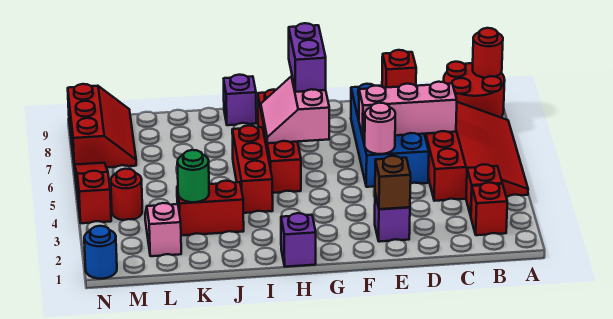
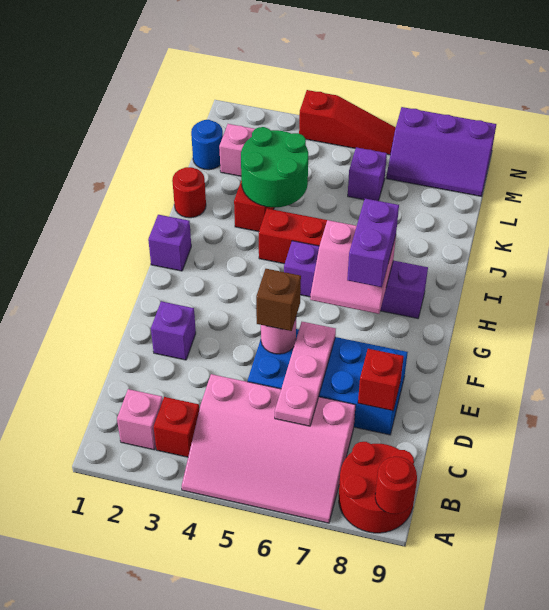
red 3x4 slope [425,102,528,201] -> pink 3x4 slope [182,374,356,523]
red 1x1 brick [471,182,507,235] -> pink 1x1 brick [117,389,163,450]
pink 1x3 brick [359,82,457,137] -> pink 1x3 plate [275,322,336,426]
brown 1x1 brick [375,156,411,209] -> brown 1x1 brick moved to [256,269,301,331]
pink 2x2 slope [261,76,329,143] -> pink 2x2 slope turned to [310,220,396,314]
purple 1x2 brick [289,23,326,92] -> purple 1x2 brick turned to [347,199,399,287]
red 1x4 brick [258,89,301,193] -> purple 1x4 brick [284,241,428,318]
purple 1x1 brick [224,75,256,125] -> purple 1x1 brick moved to [348,147,387,201]
green 1x1 round brick [177,150,209,202] -> green 2x2 round brick [241,127,308,207]
red 1x1 round brick [111,169,142,220] -> red 1x1 round brick moved to [172,167,206,218]
red 2x3 slope [68,84,136,168] -> purple 2x3 slope [387,107,496,196]
blue 1x1 round brick [84,226,117,279] -> blue 1x1 round brick moved to [191,120,223,170]

